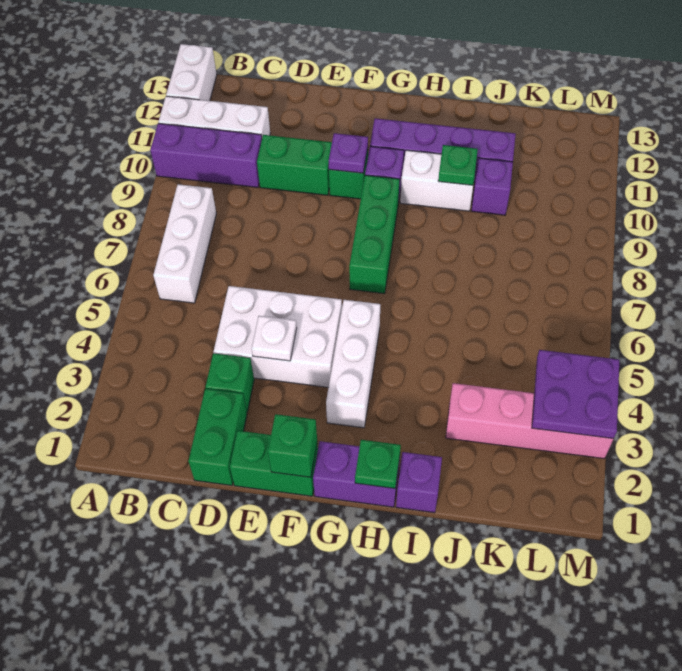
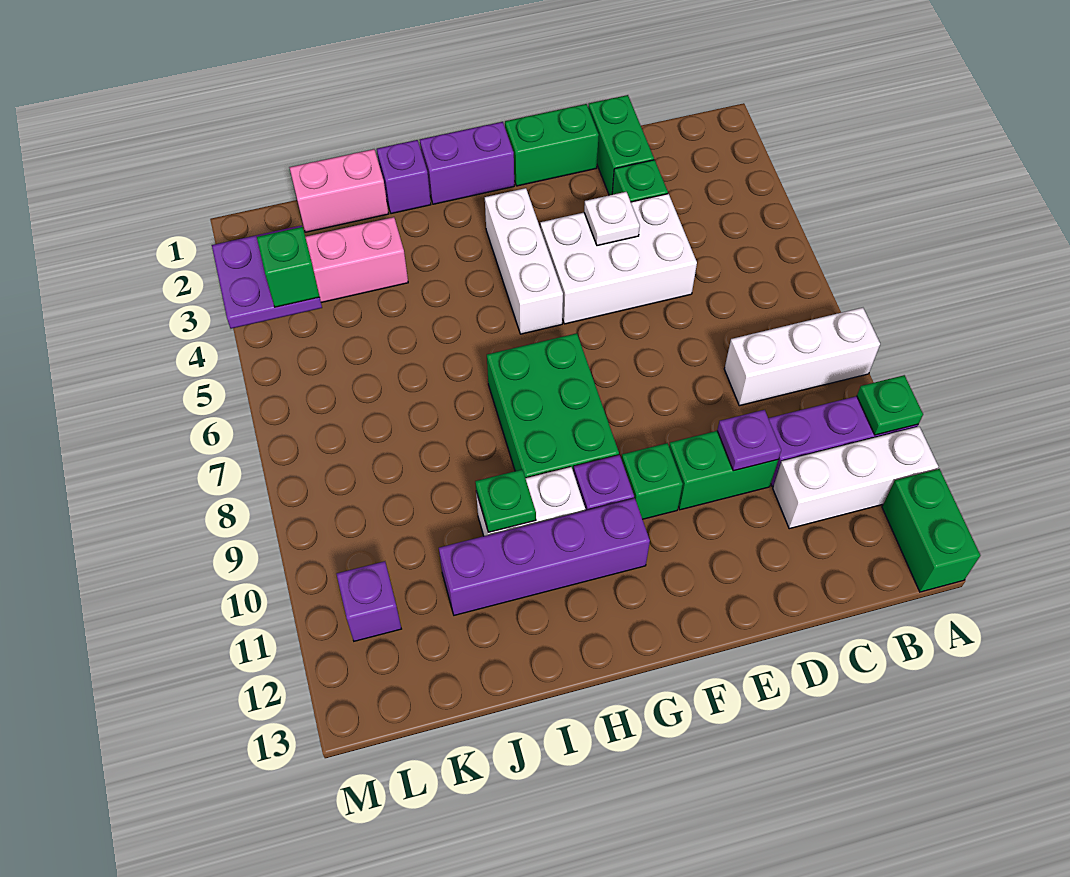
white 1x2 brick [166,44,217,101] -> green 1x2 brick [882,469,981,592]
white 1x3 brick [153,184,216,303] -> white 1x3 brick turned to [724,308,880,406]
green 1x1 brick [268,414,317,477] -> green 1x1 brick moved to [257,227,320,307]
purple 1x1 plate [329,133,368,173] -> purple 1x1 plate moved to [717,410,781,471]
green 1x3 brick [349,175,400,294] -> green 2x3 brick [487,333,619,478]
green 1x1 plate [355,440,401,488] -> green 1x1 plate moved to [857,375,923,435]
none -> pink 1x2 brick [289,149,388,232]
purple 1x1 brick [472,158,513,215] -> purple 1x1 brick moved to [337,561,401,641]

